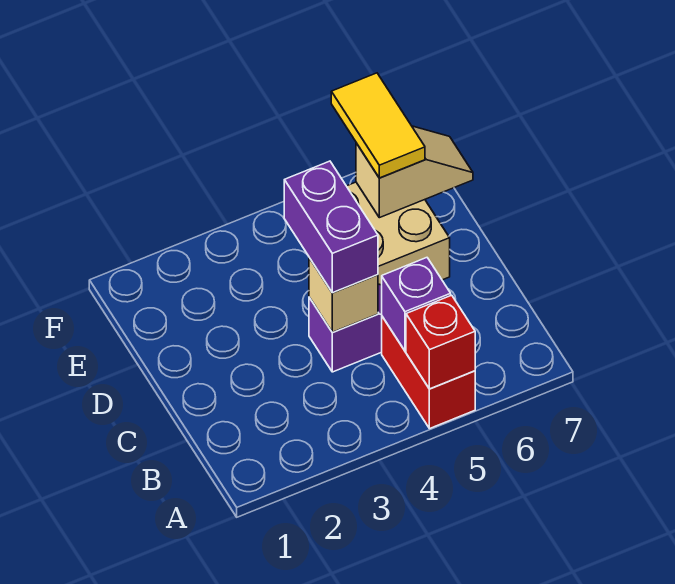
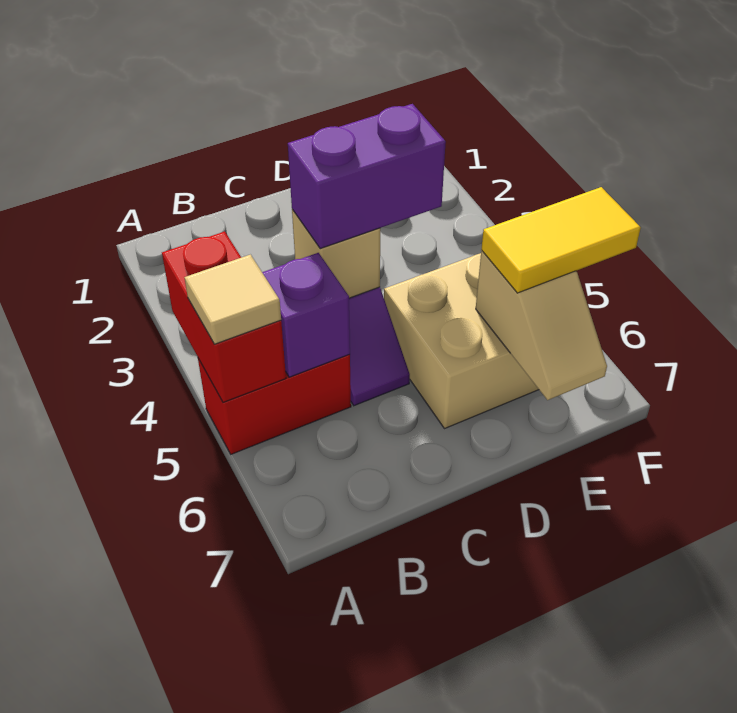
red 1x1 brick [406,295,475,389] -> red 1x2 brick [162,231,286,402]
none -> tan 1x1 tile [184,255,281,344]

